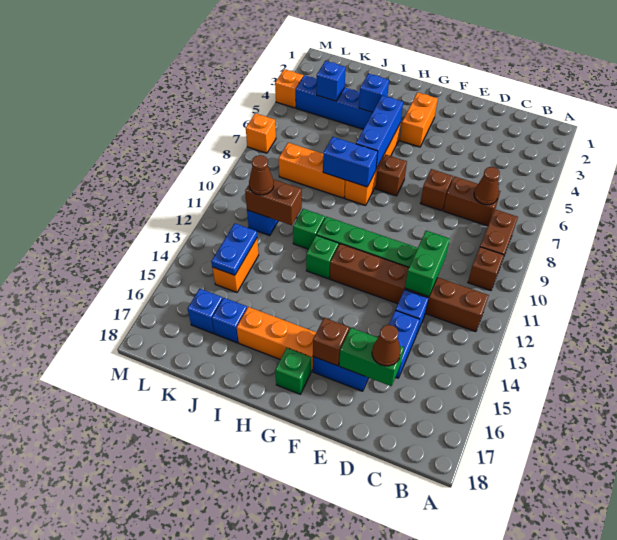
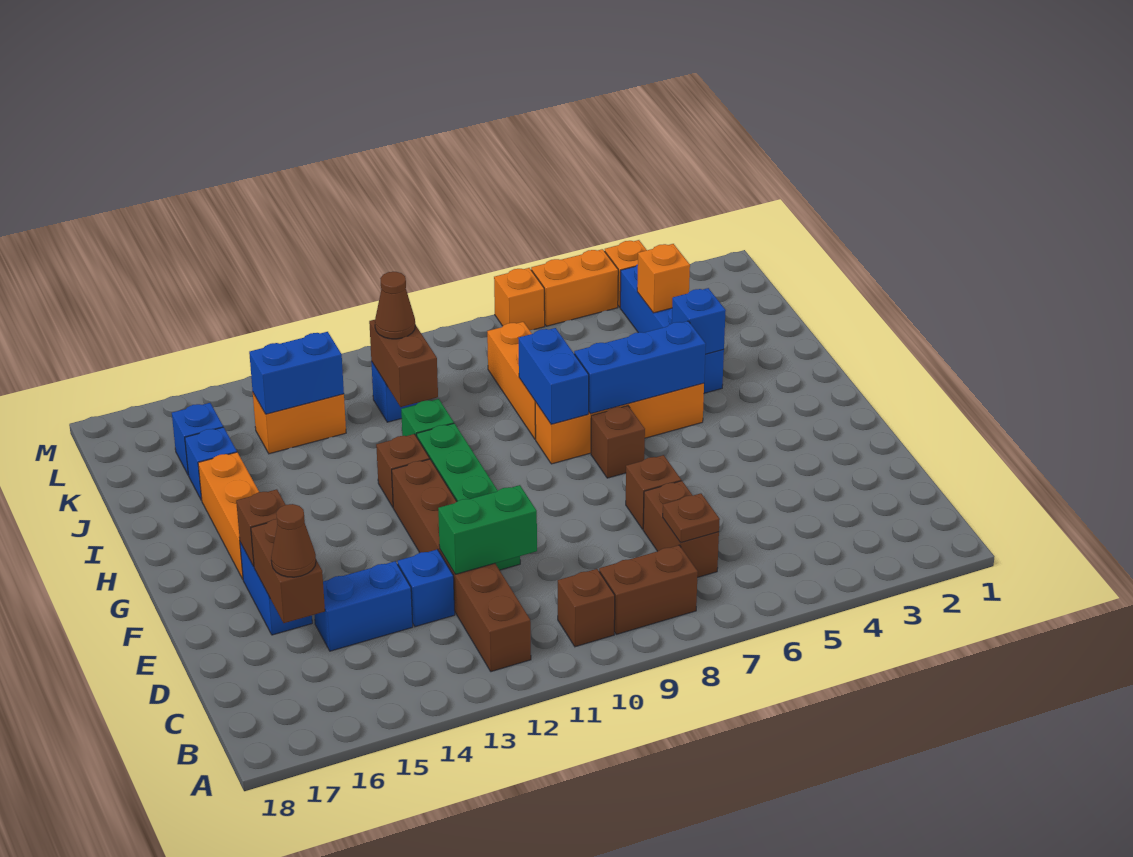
brown 1x1 cone [474,167,500,205] -> brown 1x1 plate [663,493,720,543]
green 1x2 brick [339,328,404,386] -> brown 1x2 brick [251,519,325,623]
orange 1x2 brick [400,92,438,147] -> orange 1x2 brick moved to [531,249,618,326]
green 1x1 brick [275,348,311,394] -> none
green 1x1 brick [306,235,339,279] -> brown 1x1 brick [376,434,430,507]
blue 1x1 brick [316,61,346,101] -> orange 1x1 brick [637,244,690,313]
blue 1x2 plate [211,223,257,275] -> blue 1x2 brick [249,332,344,414]

